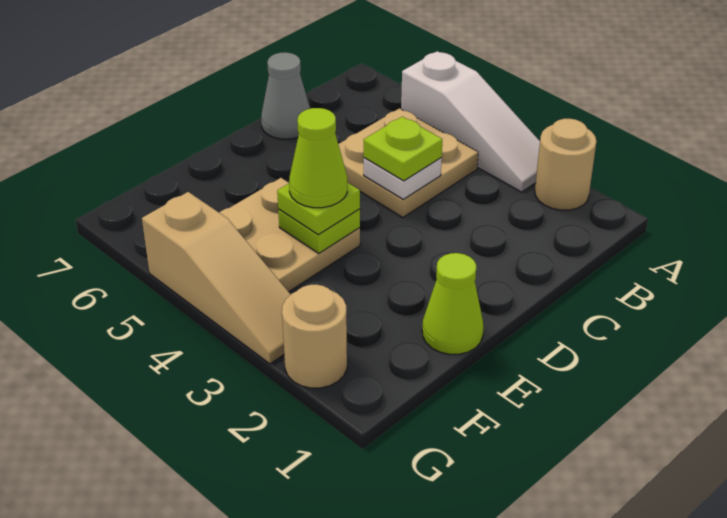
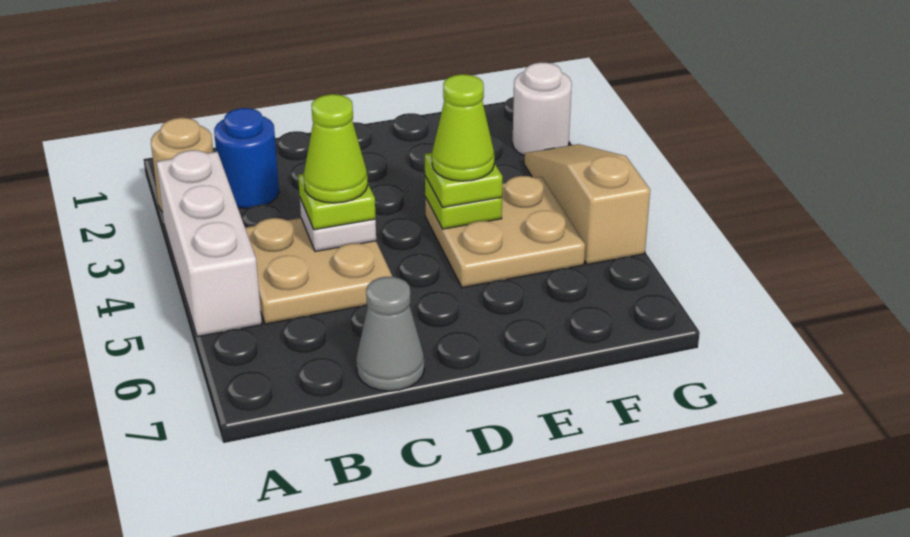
white 1x3 slope [401,51,540,192] -> white 1x3 brick [156,150,262,337]
none -> blue 1x1 round brick [214,108,279,208]
lime 1x1 cone [422,253,483,354] -> lime 1x1 cone moved to [304,94,368,203]
tan 1x1 round brick [282,284,347,388] -> white 1x1 round brick [513,62,572,155]

